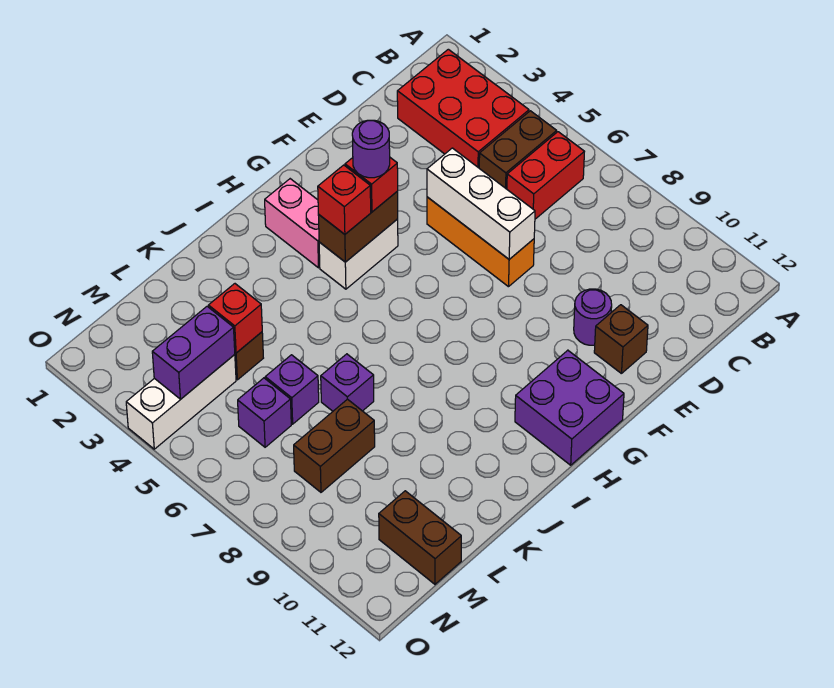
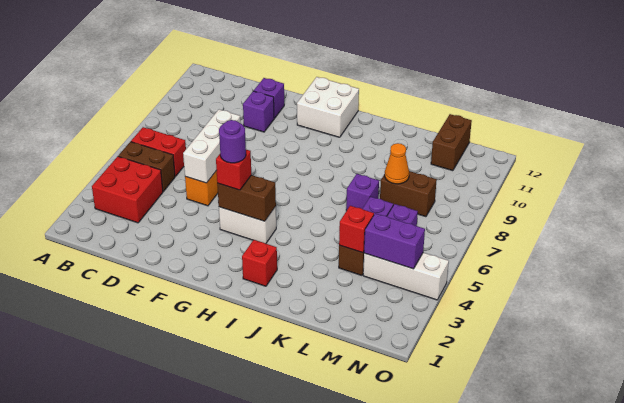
red 2x3 brick [397,49,529,168] -> red 2x2 brick [92,156,163,223]
purple 1x1 round brick [574,289,612,345] -> purple 1x1 brick [243,91,274,132]
brown 1x1 brick [594,305,648,374] -> purple 1x1 brick [254,78,284,118]
purple 2x2 brick [515,350,624,465] -> white 2x2 brick [297,77,359,137]
pink 1x2 brick [265,179,320,268] -> none
red 1x1 brick [318,165,371,234] -> red 1x1 brick moved to [242,240,277,286]
none -> orange 1x1 cone [385,143,409,184]

